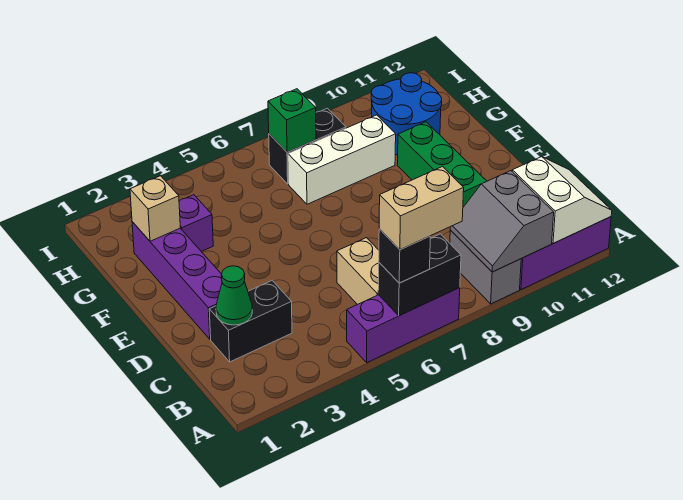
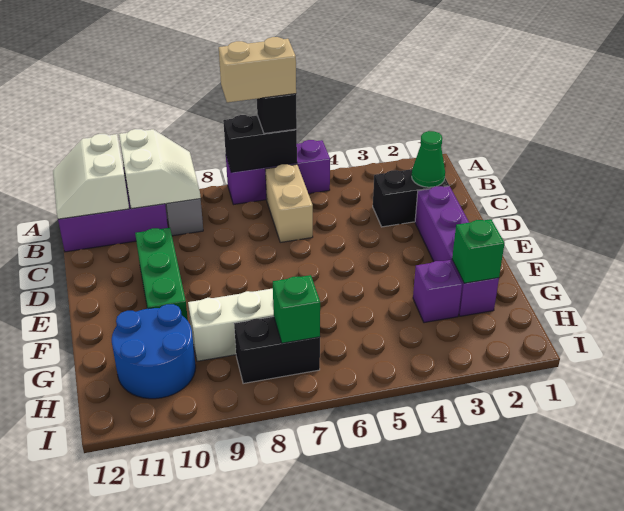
grey 2x2 slope [450,171,554,272] -> white 2x2 slope [119,129,201,209]
tan 1x1 brick [130,176,180,241] -> green 1x1 brick [452,219,505,283]

